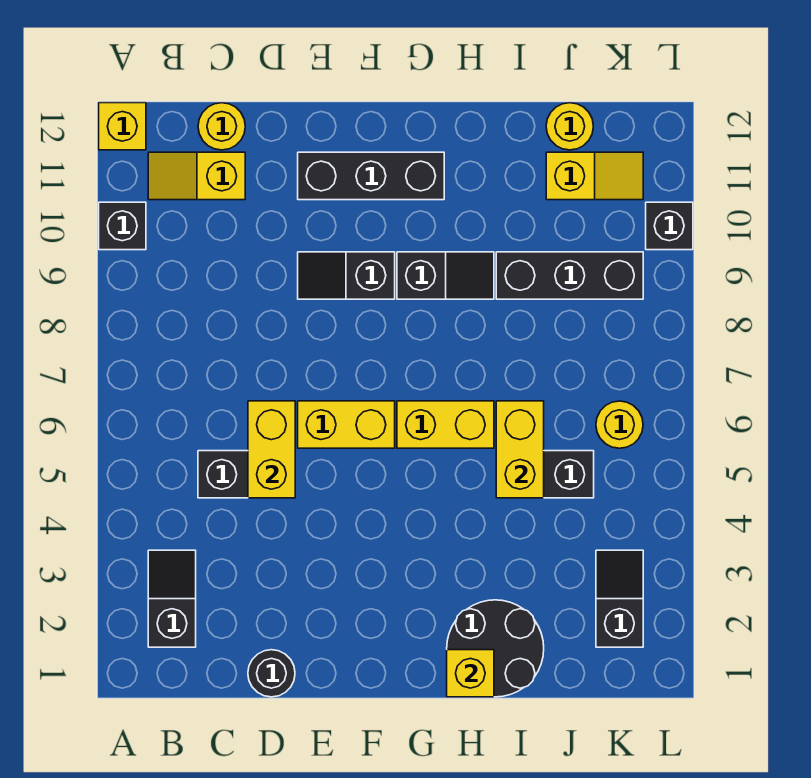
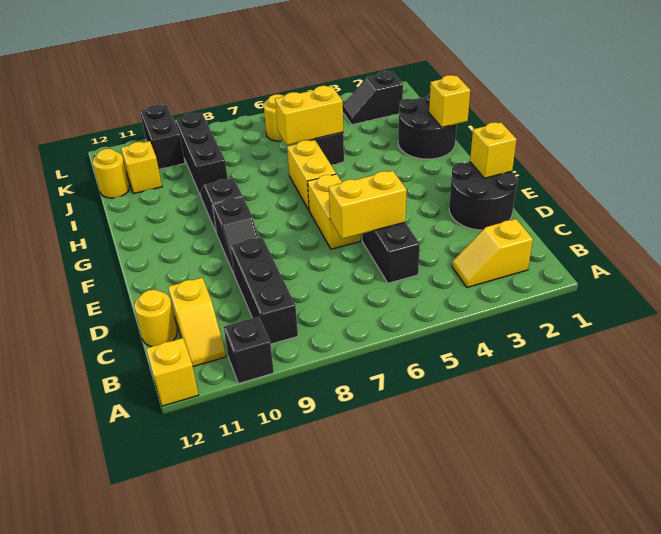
black 1x2 slope [148,550,196,647] -> yellow 1x2 slope [452,219,533,288]
black 1x1 round brick [248,650,295,697] -> black 2x2 round brick [449,162,517,230]
none -> yellow 1x1 brick [470,122,517,178]
black 1x3 brick [298,152,444,200] -> black 1x3 brick moved to [230,237,298,344]
black 1x1 brick [646,202,693,250] -> black 1x2 brick [140,104,185,169]

